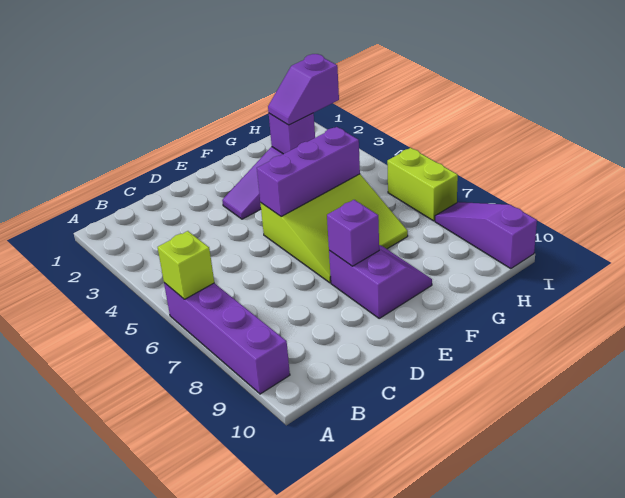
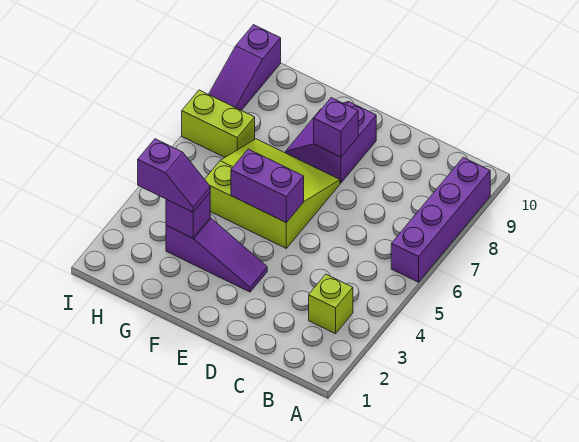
lime 1x1 brick [158,231,214,299] -> lime 1x1 brick moved to [309,274,353,334]
purple 1x3 brick [257,127,360,216] -> purple 1x2 brick [231,149,304,222]
lime 1x2 brick [387,148,458,221] -> lime 1x2 brick turned to [182,90,255,157]

